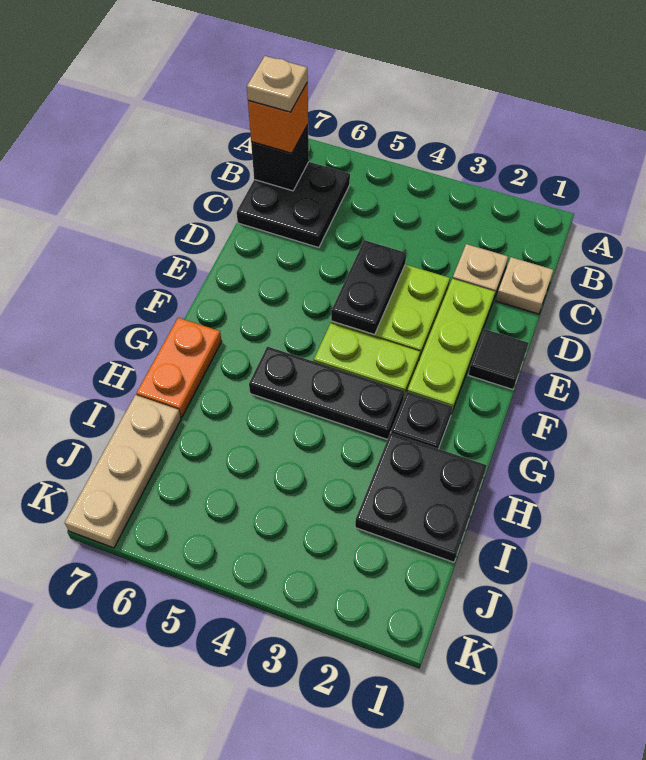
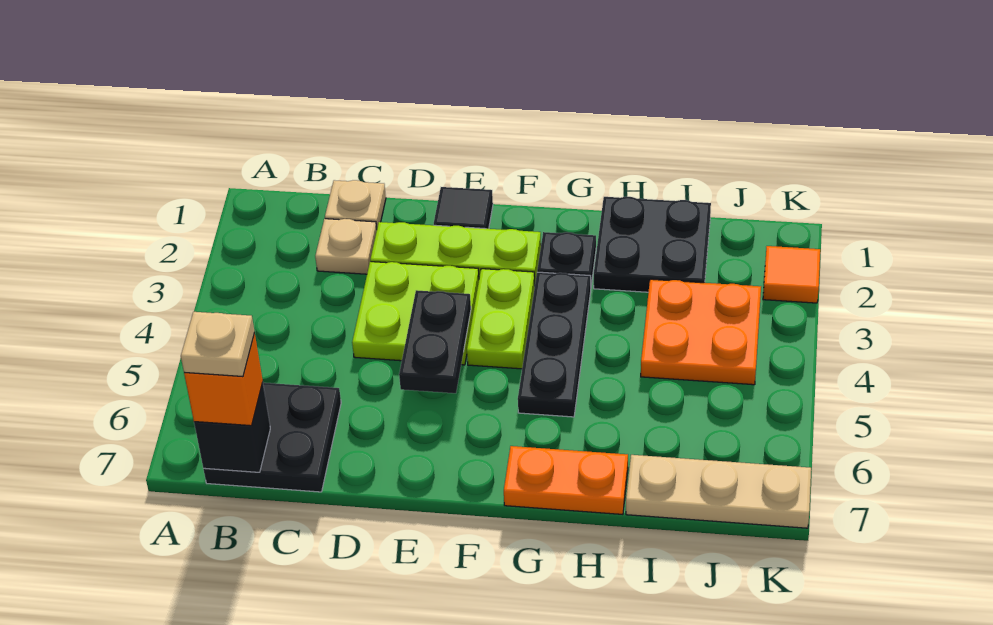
black 1x2 plate [331,240,406,335] -> black 1x2 plate turned to [399,290,471,393]
none -> orange 2x2 plate [641,279,761,385]
none -> orange 1x1 tile [763,246,820,303]

